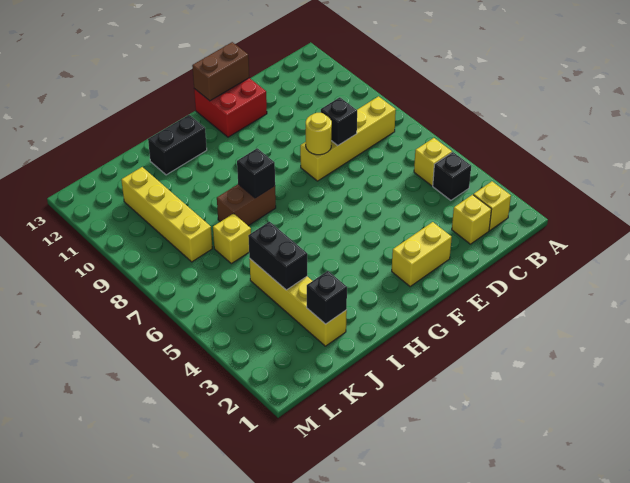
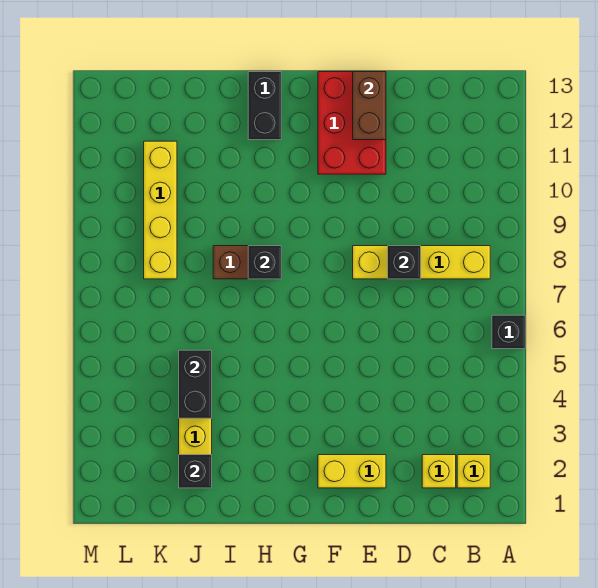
black 1x1 brick [433,152,471,200] -> black 1x1 brick moved to [492,315,525,349]
yellow 1x1 brick [414,138,452,186] -> none
yellow 1x1 round brick [306,113,332,155] -> none
red 2x2 brick [194,78,267,137] -> red 2x3 brick [318,72,386,174]
brown 1x2 brick [192,42,249,101] -> brown 1x2 brick turned to [353,72,386,140]
black 1x2 brick [148,115,207,175] -> black 1x2 brick turned to [248,72,281,140]
yellow 1x1 brick [213,213,251,264] -> none

